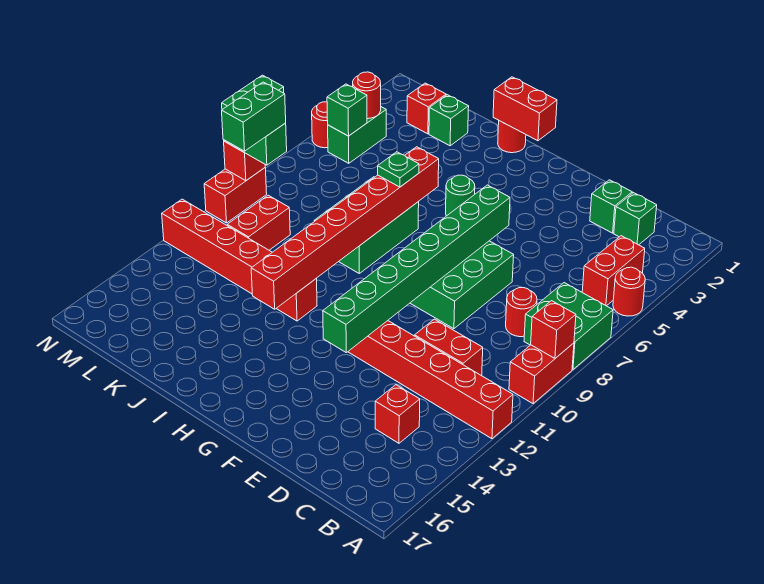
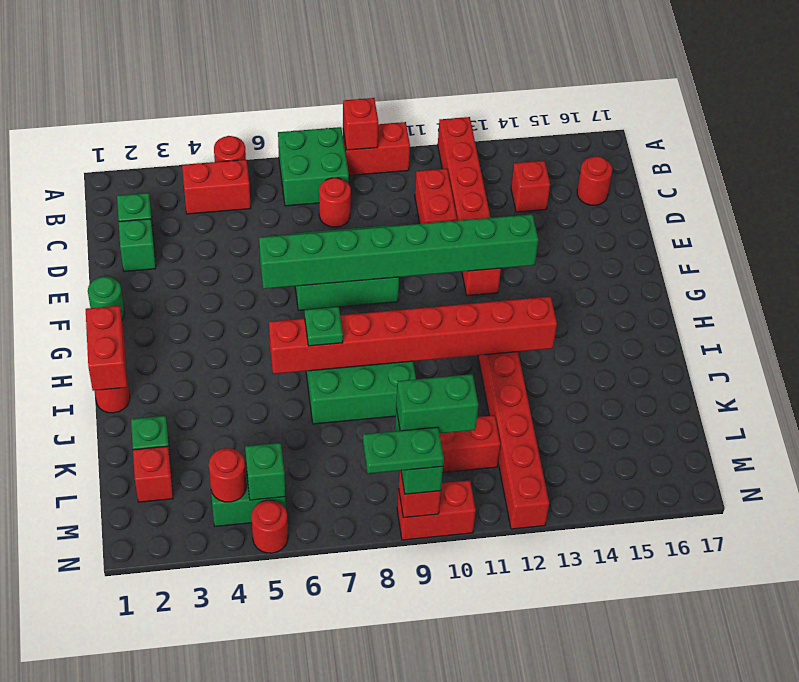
none -> red 1x1 round brick [577,156,612,205]
green 1x1 round brick [446,175,475,216] -> green 1x1 round brick moved to [88,277,125,320]

